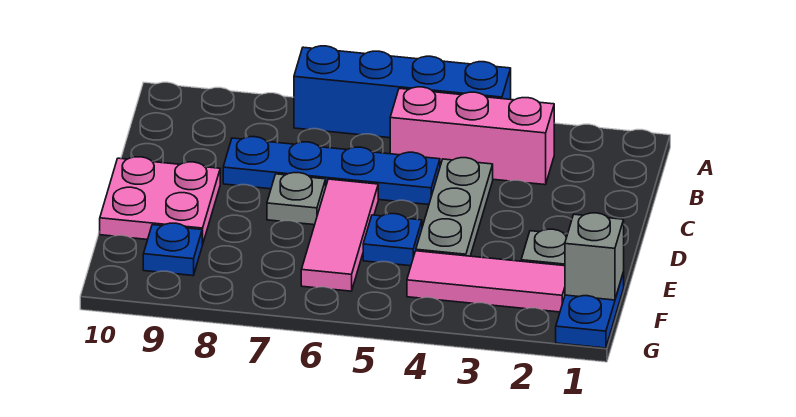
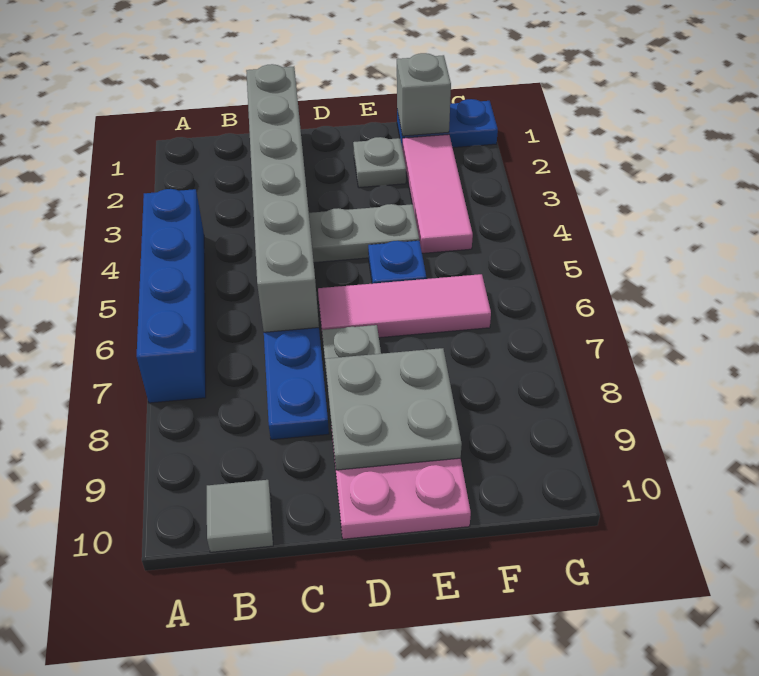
pink 1x3 brick [390,87,554,185] -> none
none -> grey 1x1 tile [207,480,273,552]
none -> grey 1x6 brick [246,64,319,332]
none -> grey 2x2 plate [325,348,462,470]
blue 1x1 plate [143,223,202,276] -> none

